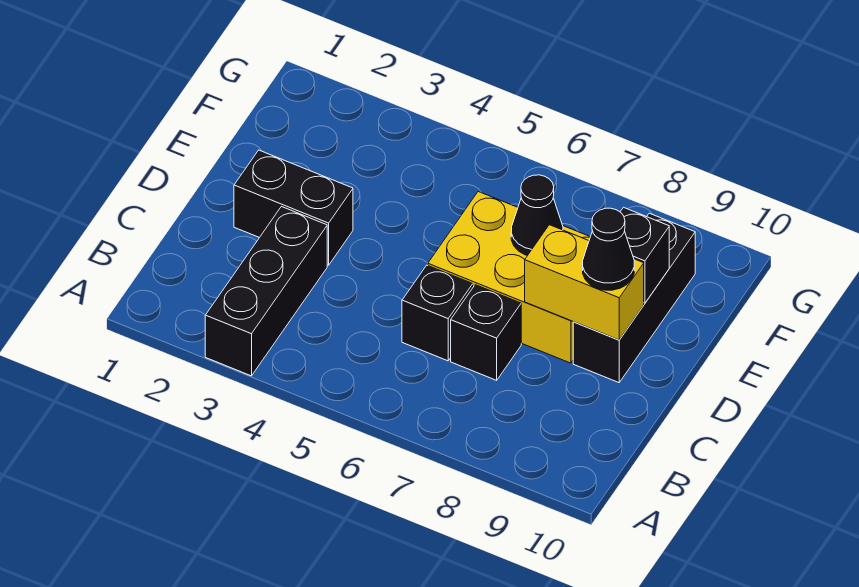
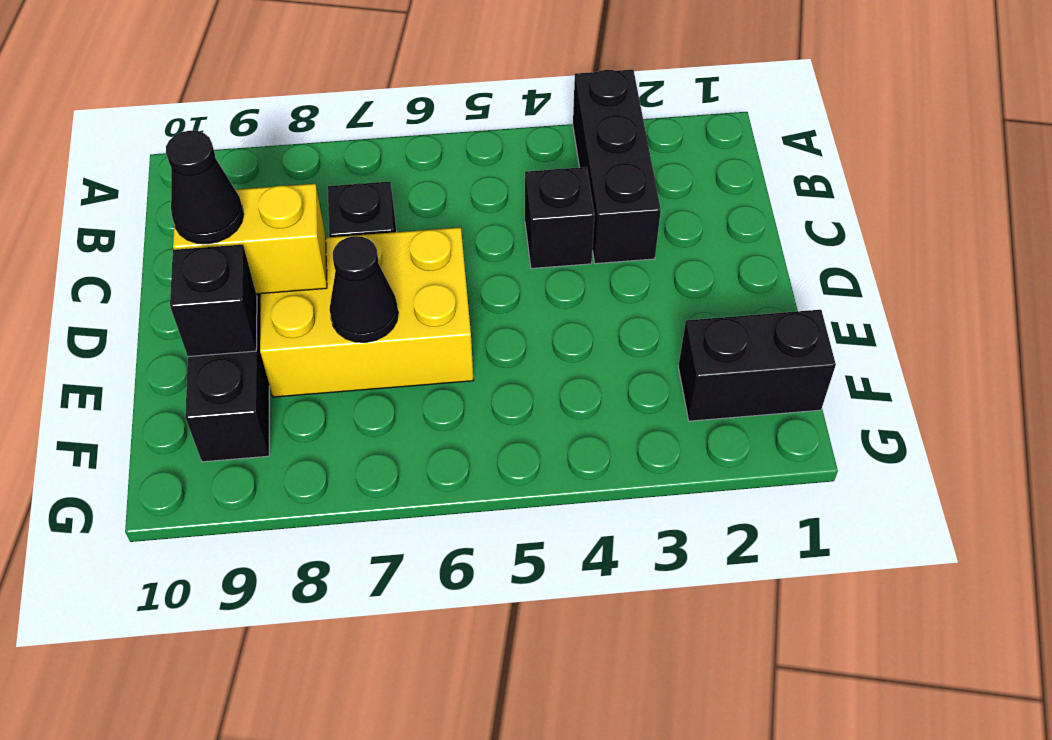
black 1x1 brick [402,265,473,361] -> black 1x1 brick moved to [525,167,594,269]
black 1x2 brick [234,150,353,265] -> black 1x2 brick moved to [678,310,836,421]

